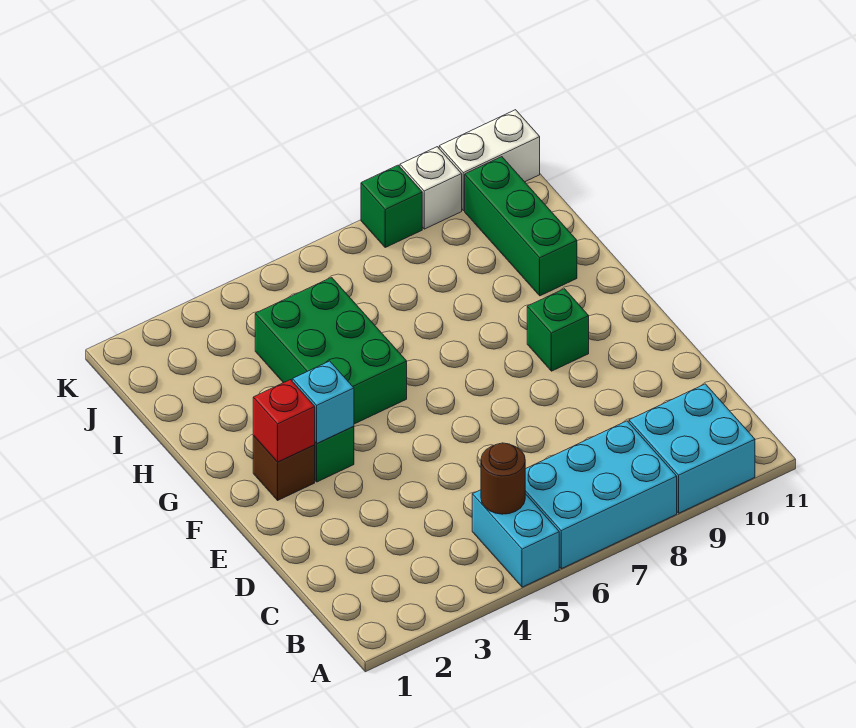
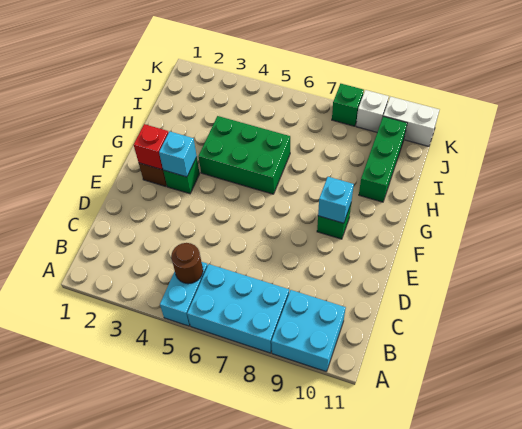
none -> cyan 1x1 brick [318,177,354,223]
green 2x3 brick [255,277,407,424] -> green 2x3 brick turned to [199,116,290,194]

